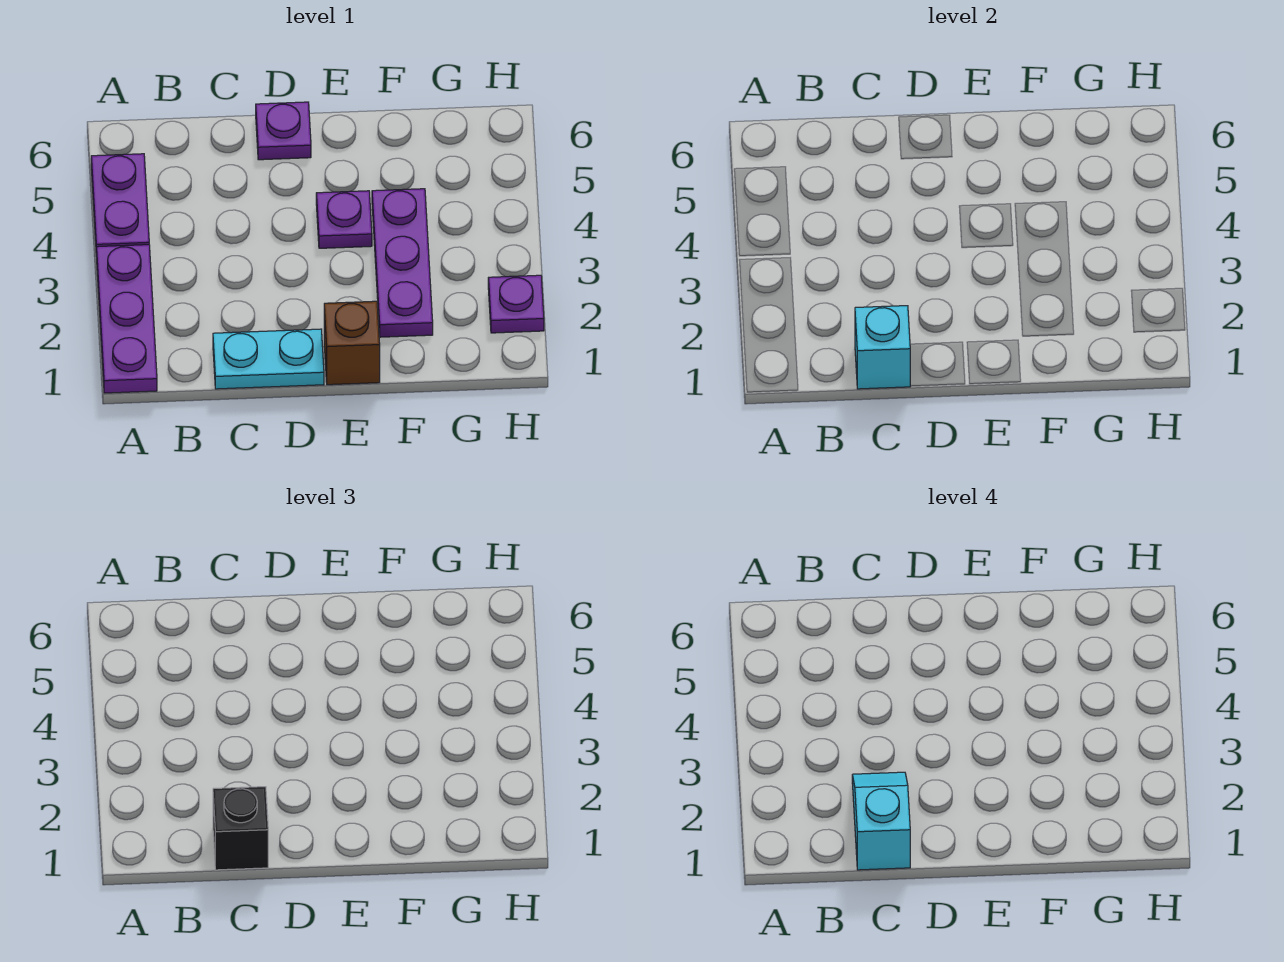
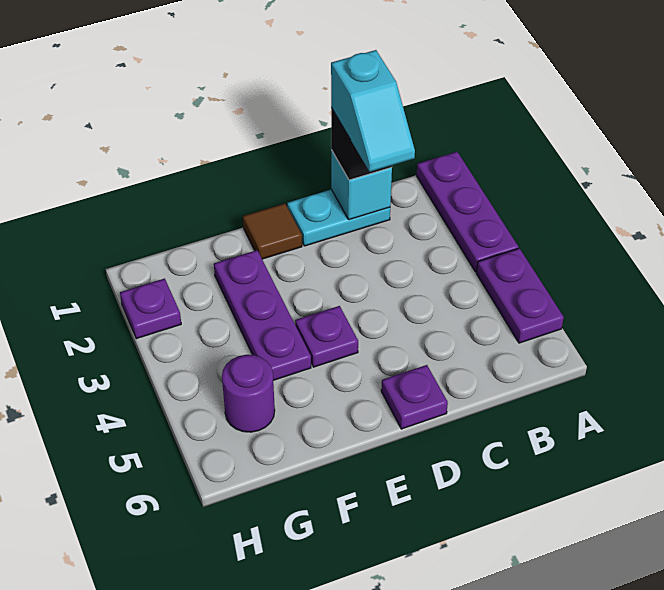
brown 1x1 brick [324,301,380,385] -> brown 1x1 tile [243,203,302,259]
none -> purple 1x1 round brick [222,355,275,432]

